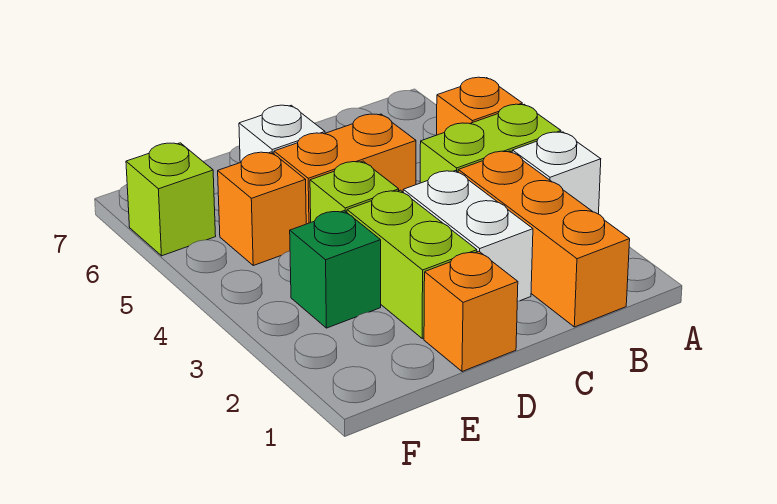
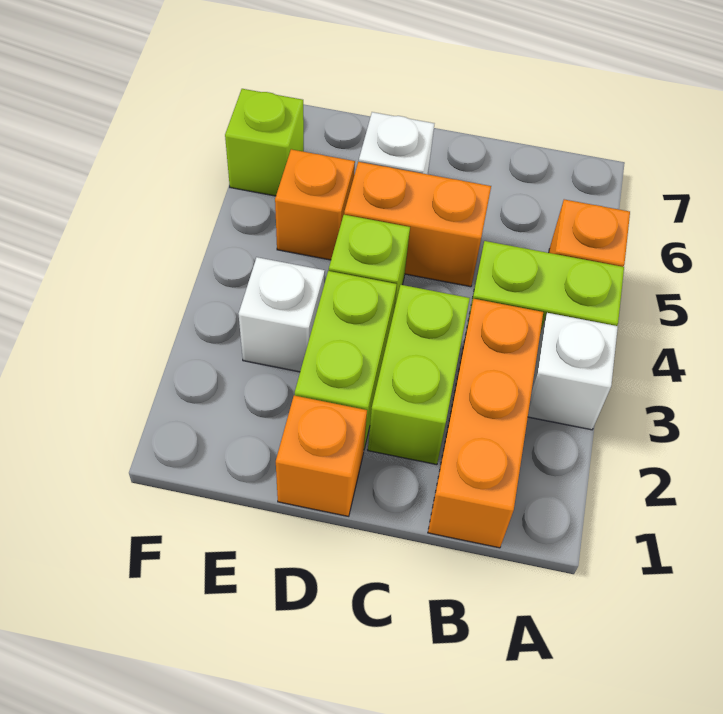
white 1x2 brick [403,171,533,301] -> lime 1x2 brick [368,285,470,465]
green 1x1 brick [290,211,381,328] -> white 1x1 brick [239,257,325,372]

